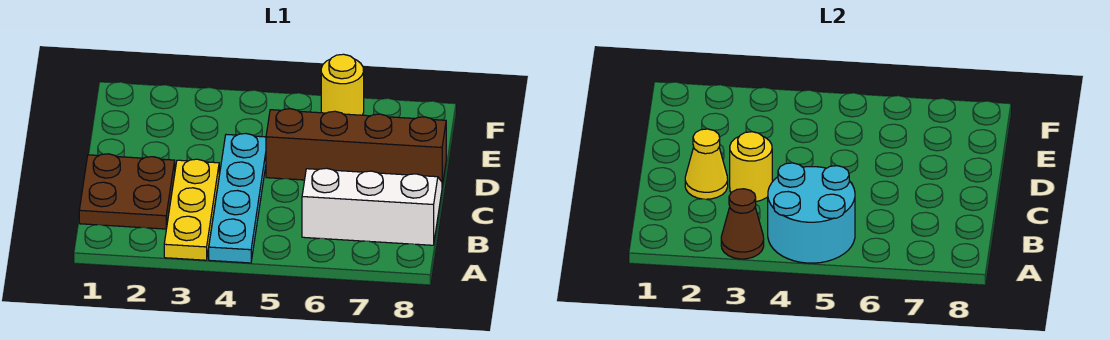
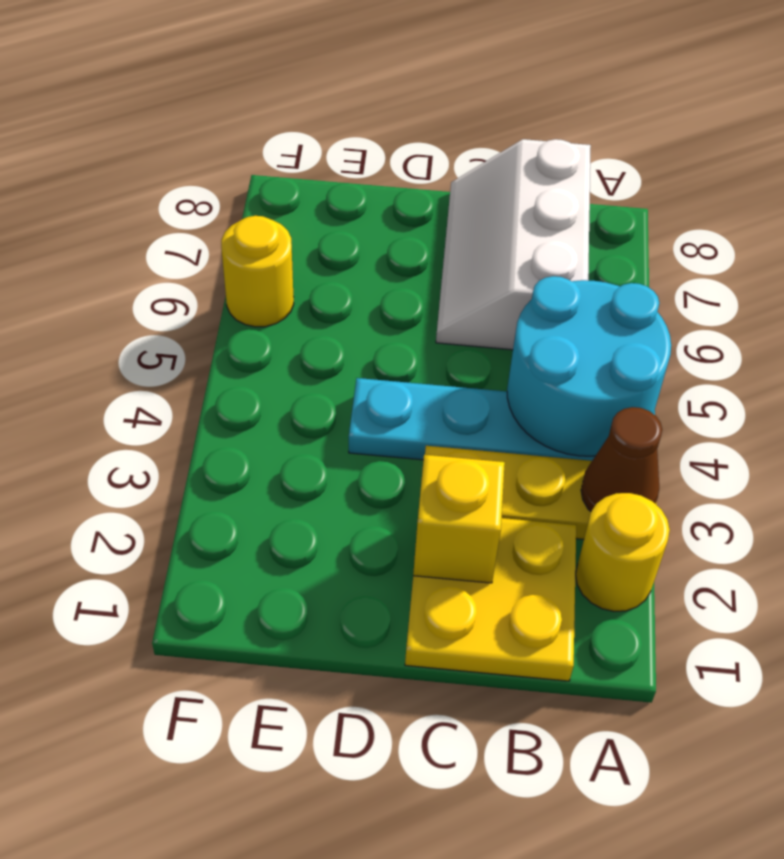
brown 2x2 plate [79,154,175,229] -> yellow 2x2 plate [405,518,576,681]
yellow 1x1 cone [685,129,728,199] -> yellow 1x1 brick [413,455,505,583]
yellow 1x1 round brick [730,132,772,202] -> yellow 1x1 round brick moved to [576,493,670,611]
brown 1x4 brick [266,109,446,186] -> none

